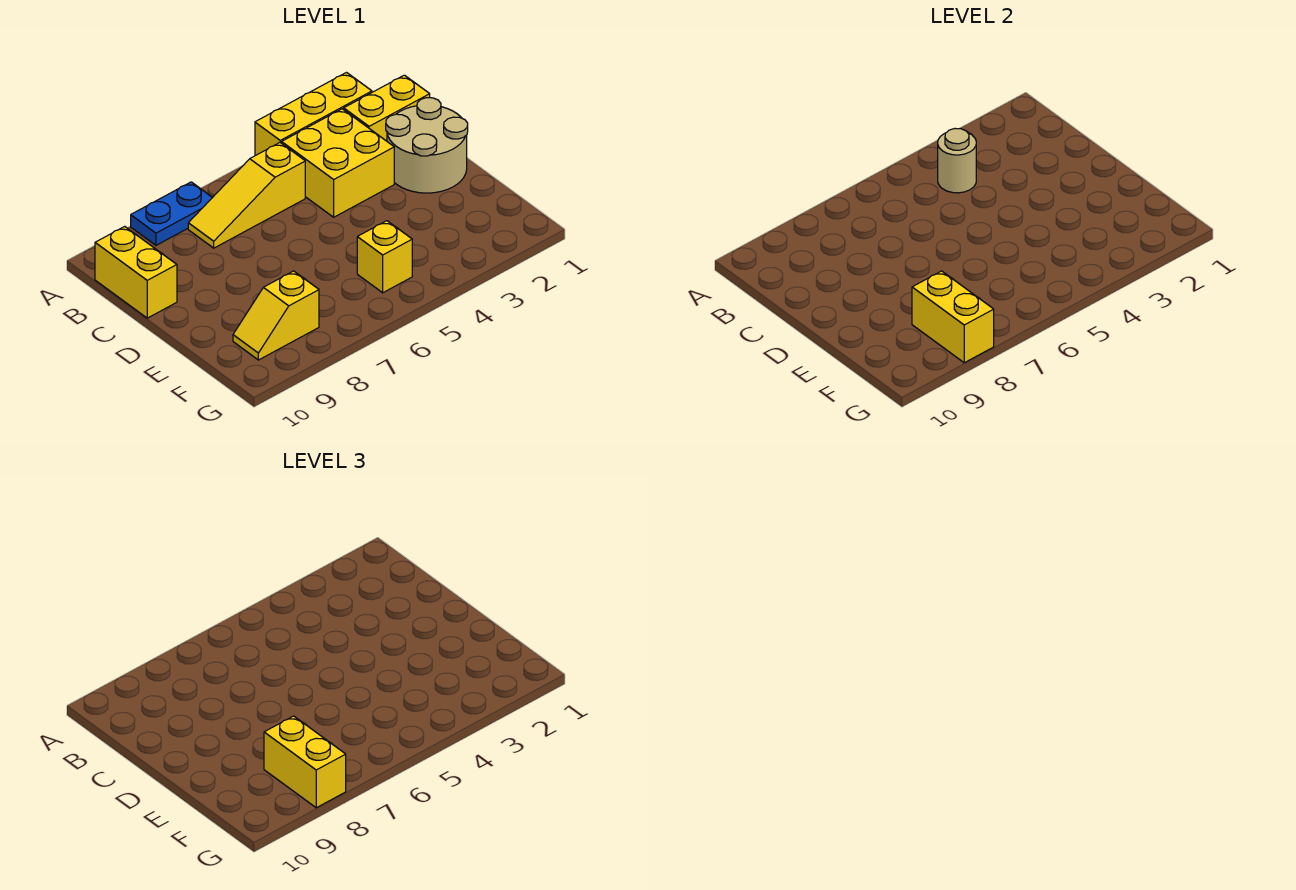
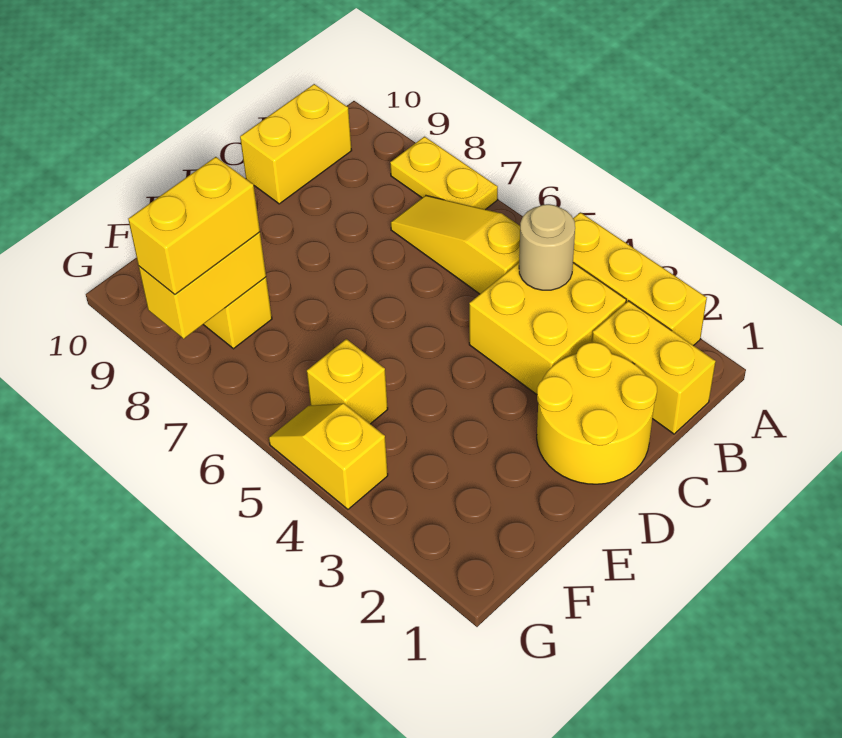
blue 1x2 plate [131,182,213,245] -> yellow 1x2 plate [390,137,498,210]
tan 2x2 round brick [386,98,468,193] -> yellow 2x2 round brick [537,342,657,484]
none -> yellow 1x2 slope [269,404,388,509]

